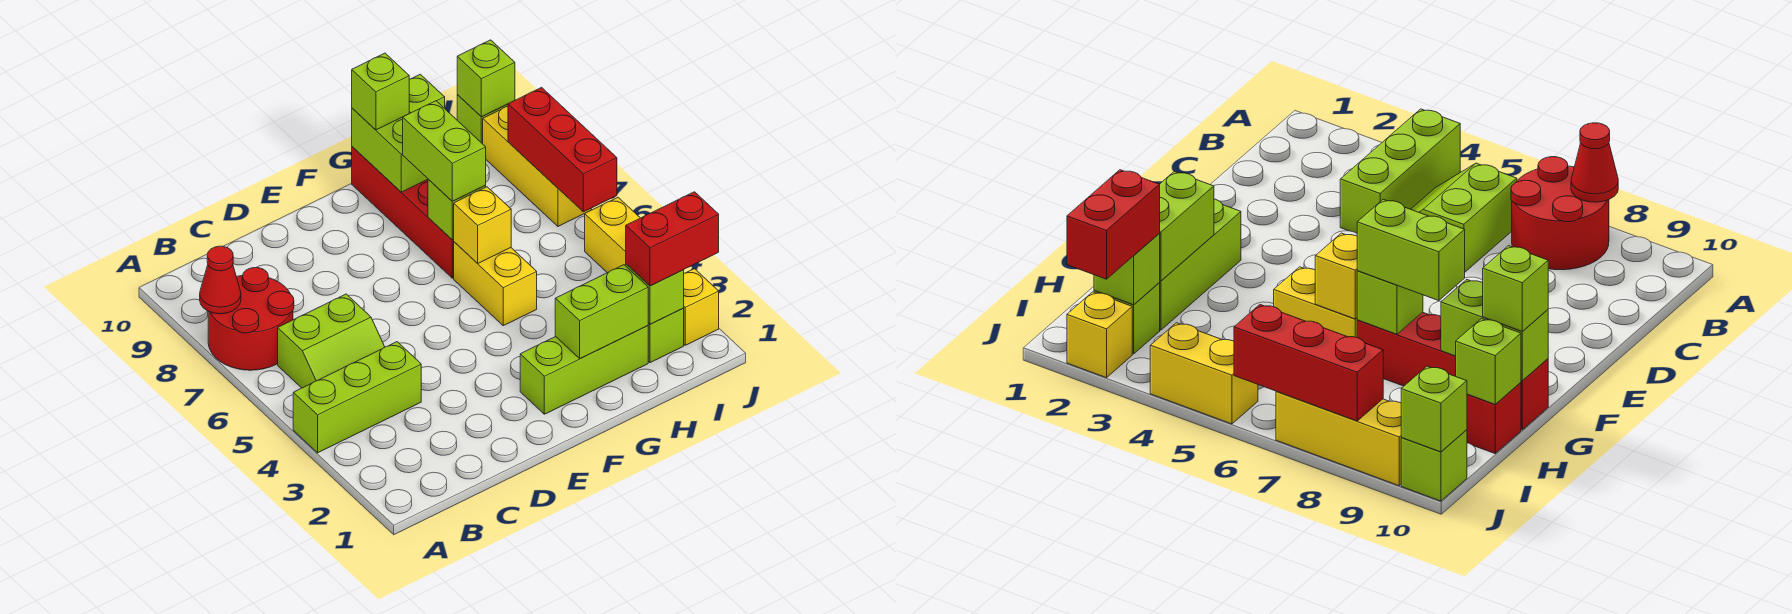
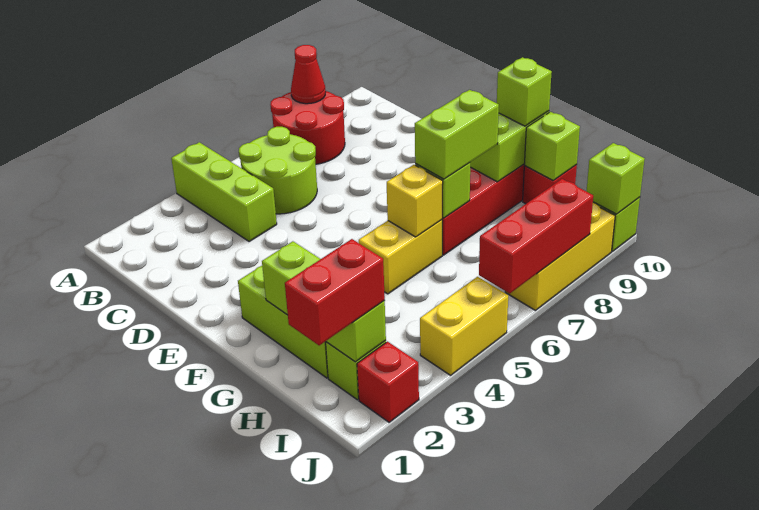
lime 2x2 slope [278,294,385,388] -> lime 2x2 round brick [239,127,317,214]
red 1x2 brick [626,192,719,286] -> red 1x2 brick turned to [285,239,385,346]
yellow 1x1 brick [683,269,719,345] -> red 1x1 brick [357,341,419,422]

